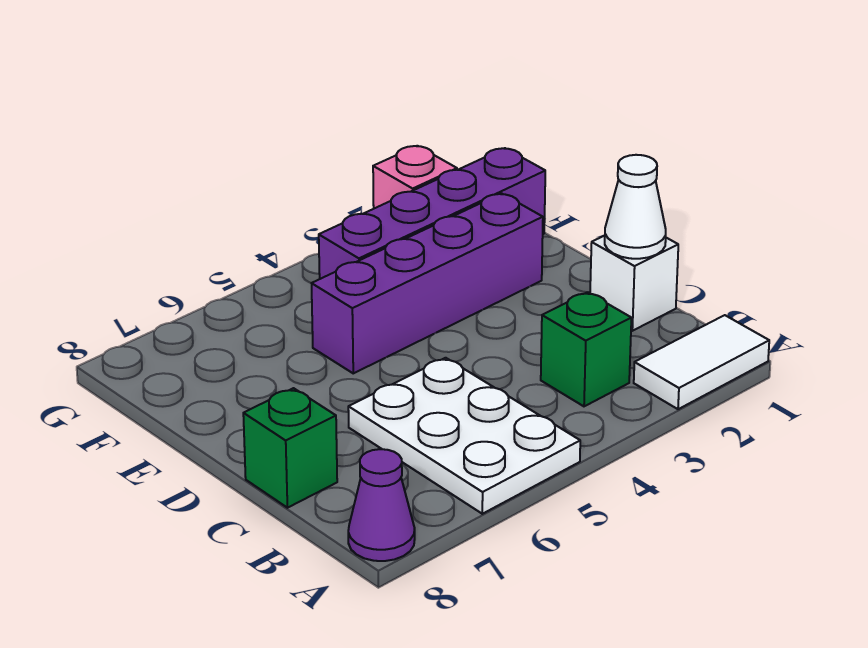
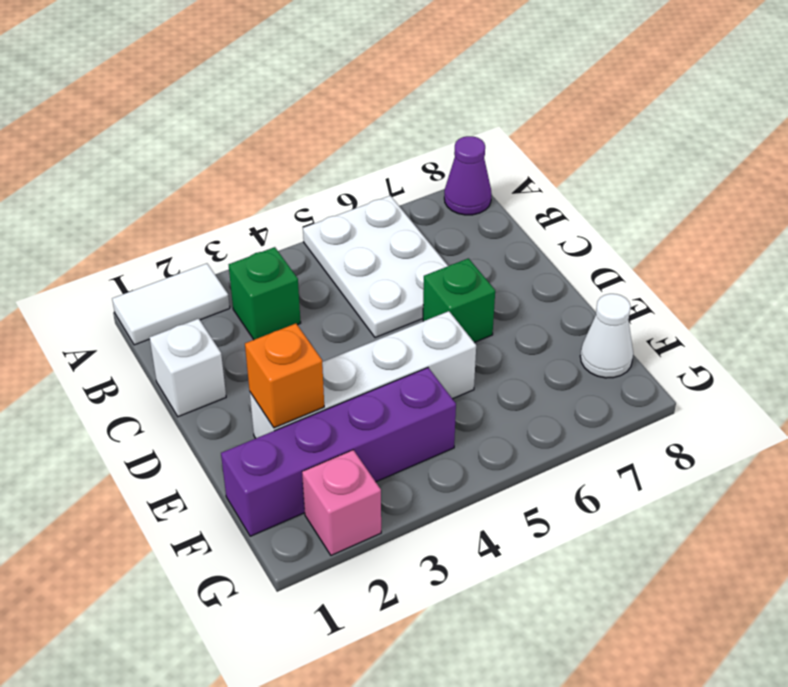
white 1x1 cone [605,155,666,259] -> white 1x1 cone moved to [580,294,633,378]
green 1x1 brick [243,388,337,508] -> green 1x1 brick moved to [423,258,495,343]
purple 1x4 brick [312,193,543,373] -> white 1x4 brick [250,311,476,438]
none -> orange 1x1 brick [245,324,324,428]

